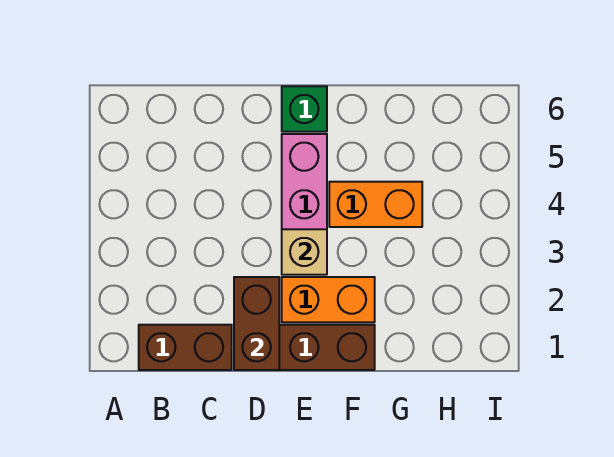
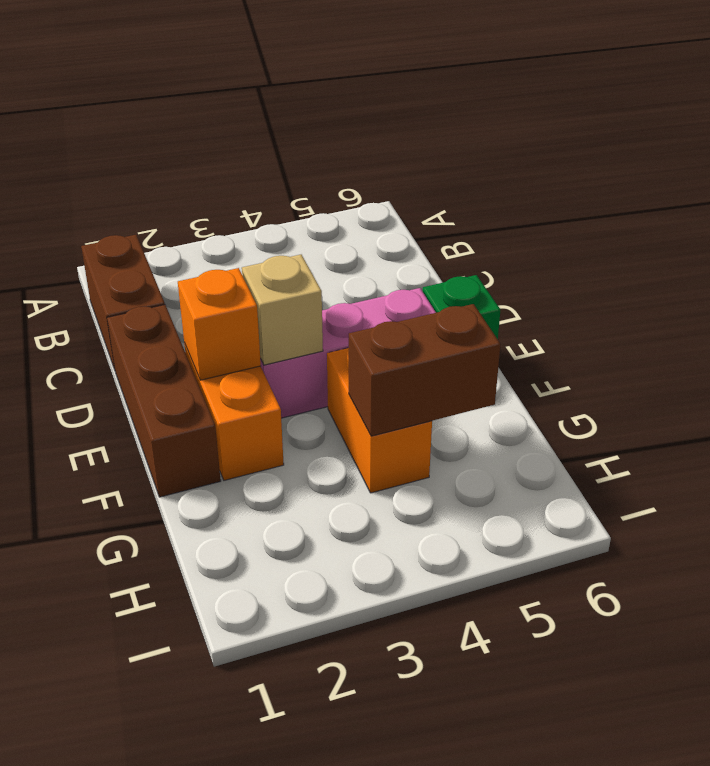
brown 1x2 brick [234,277,279,370] -> brown 1x2 brick moved to [349,304,501,436]
none -> orange 1x1 brick [178,268,261,380]

